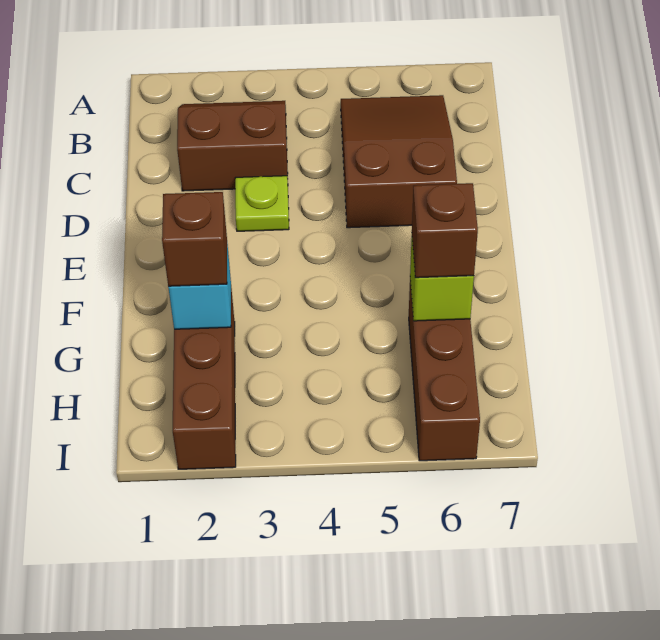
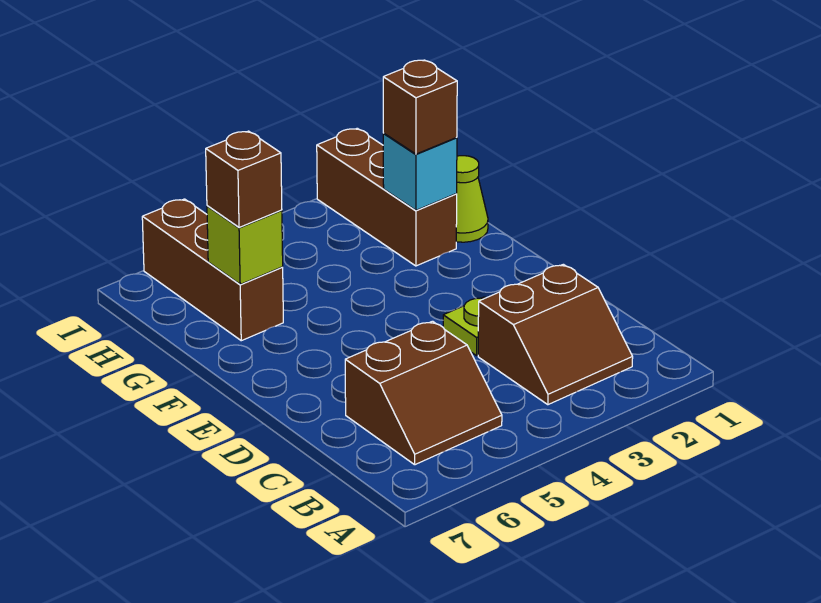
brown 2x3 slope [341,95,457,228] -> brown 2x2 slope [345,321,502,465]
none -> lime 1x1 cone [456,156,488,242]

